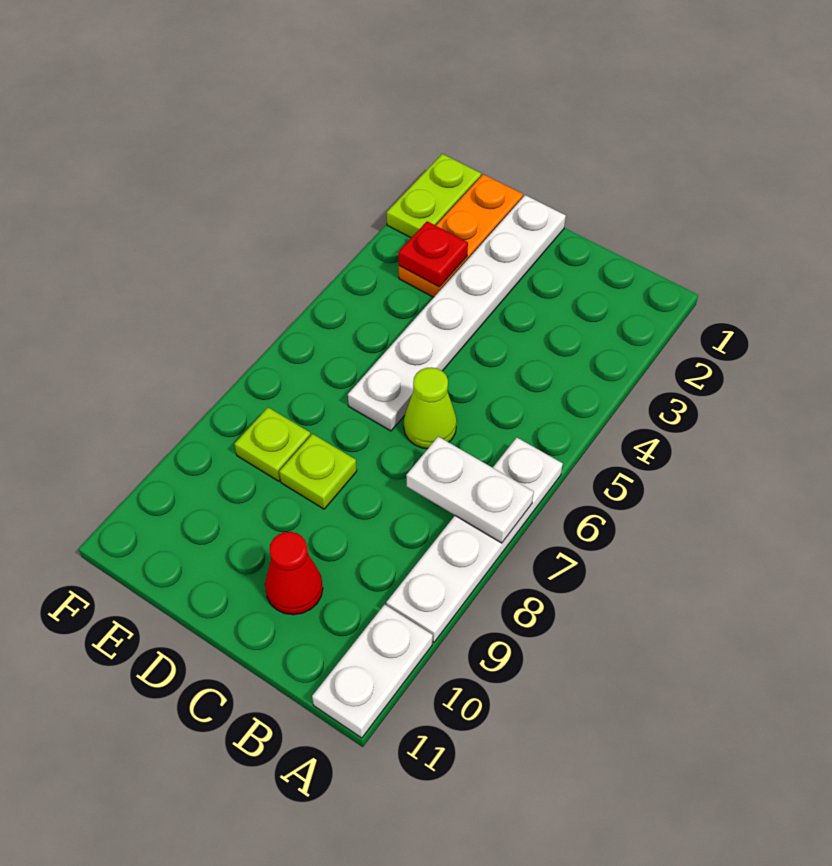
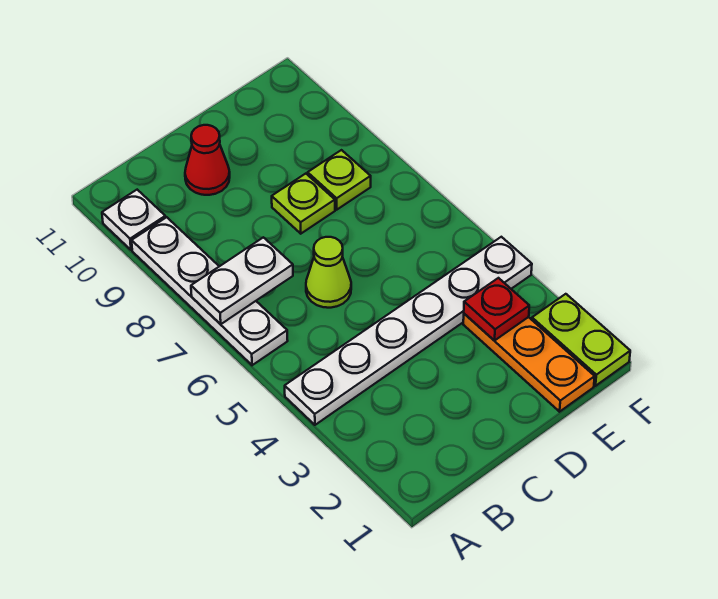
white 1x2 plate [312,604,433,738] -> white 1x1 plate [102,190,165,250]
white 1x6 plate [348,195,566,431] -> white 1x6 plate turned to [285,237,532,425]

